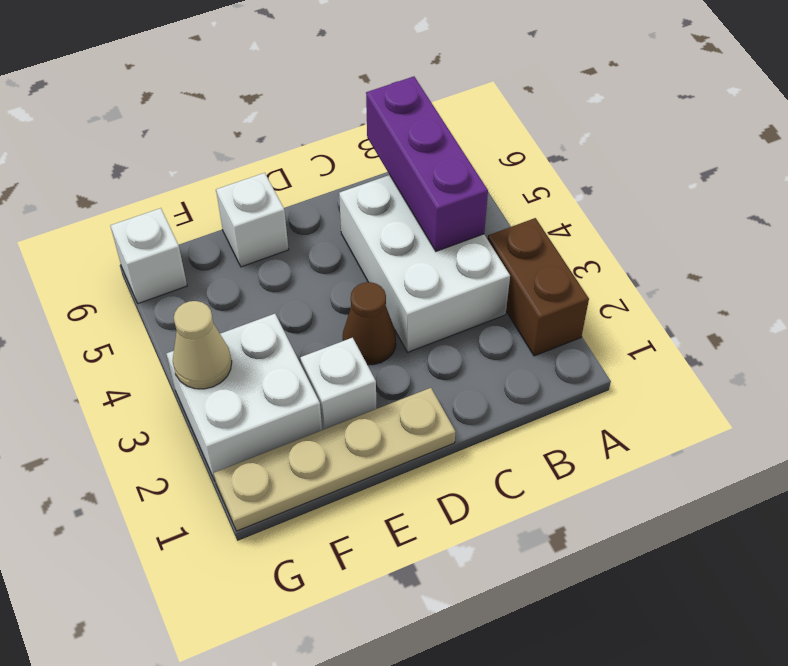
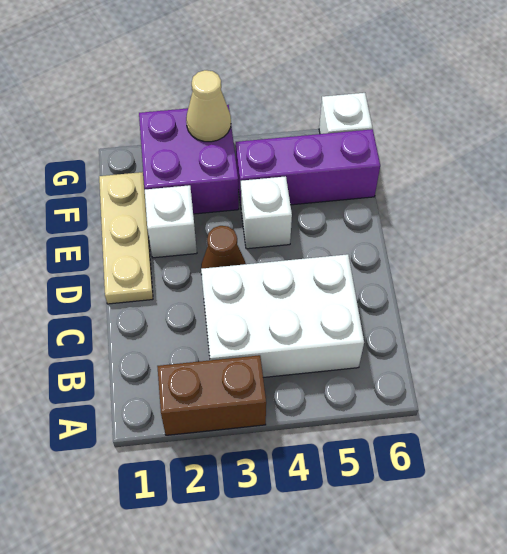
purple 1x3 brick [366,76,488,251] -> purple 1x3 brick moved to [236,129,380,206]
tan 1x4 plate [214,388,455,531] -> tan 1x3 plate [99,172,153,304]
white 1x1 brick [216,173,289,267] -> white 1x1 brick moved to [241,176,292,249]
white 2x2 brick [167,314,322,480] -> purple 2x2 brick [139,105,239,214]

